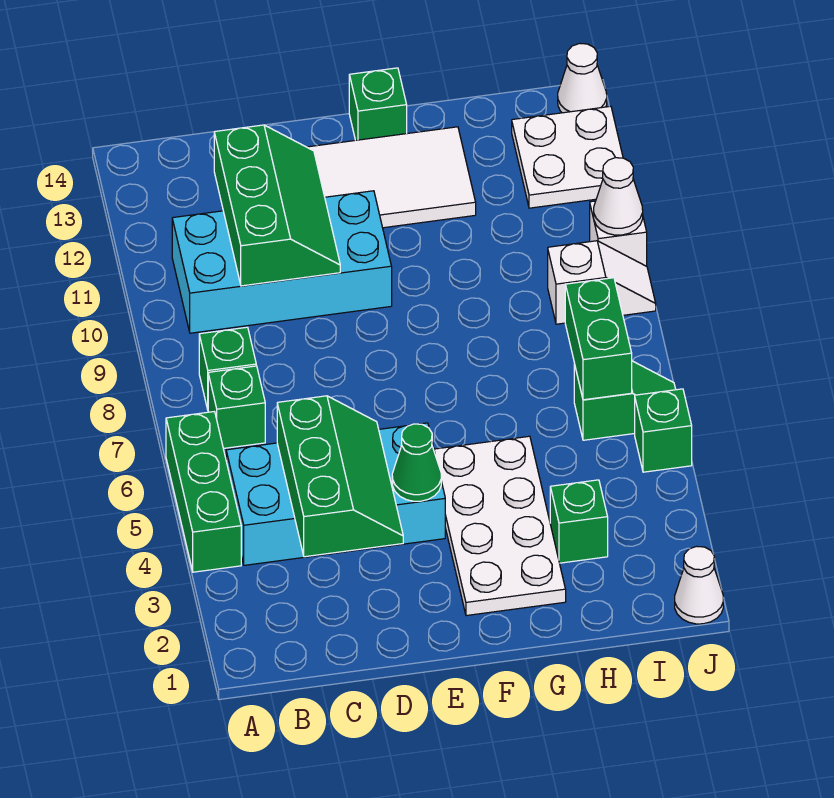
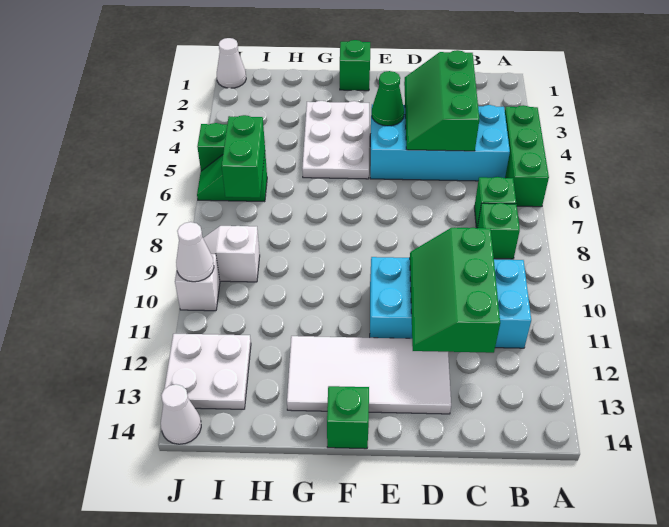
white 2x4 plate [434,436,566,616] -> white 2x3 plate [302,101,369,179]
green 1x1 brick [550,480,608,563] -> green 1x1 brick moved to [340,40,370,91]

